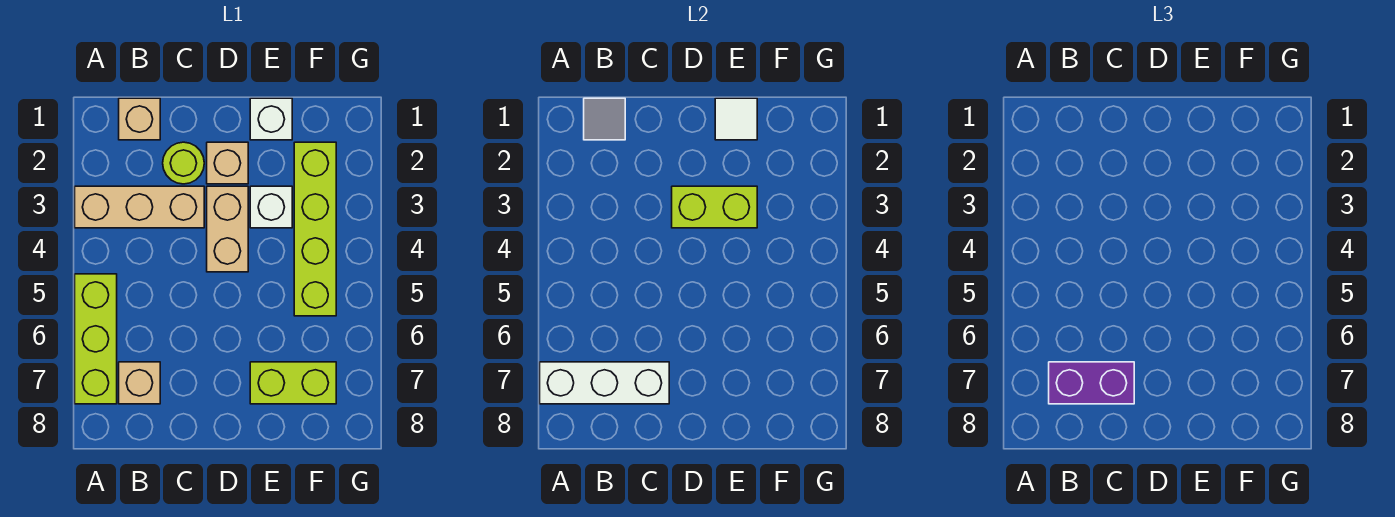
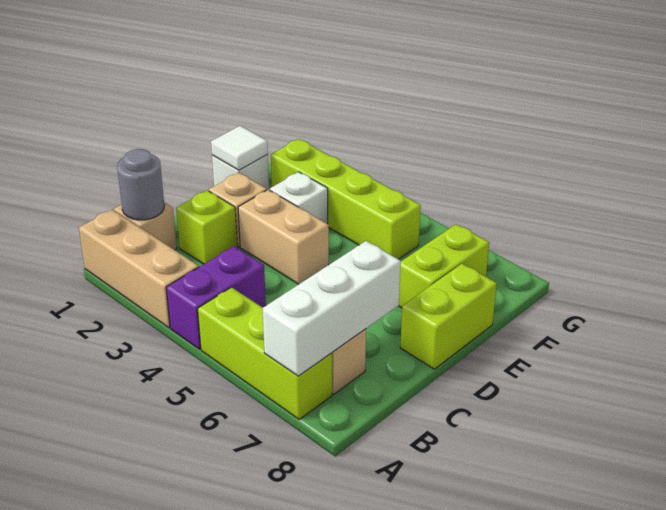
tan 1x3 brick [75,186,204,228] -> tan 1x3 brick turned to [79,209,199,328]
grey 1x1 tile [584,98,625,140] -> grey 1x1 round brick [117,149,164,220]
purple 1x2 brick [1049,362,1134,404] -> purple 1x2 brick moved to [166,246,266,349]
lime 1x1 round brick [163,142,204,184] -> lime 1x1 brick [176,190,237,264]
lime 1x2 brick [672,186,757,228] -> lime 1x2 brick moved to [400,264,497,369]

